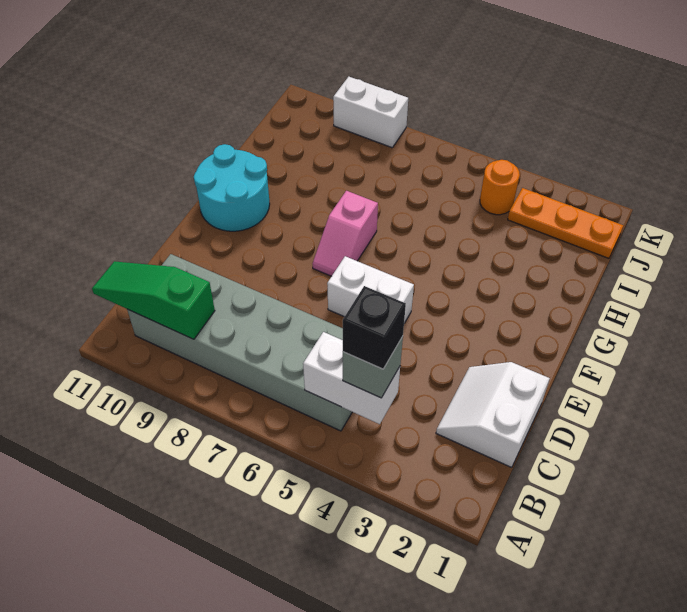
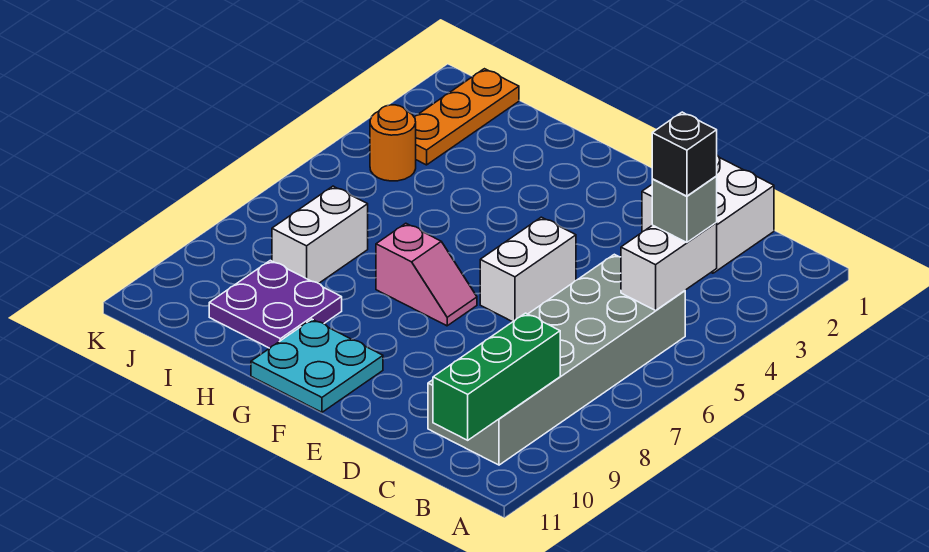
green 1x3 slope [92,261,215,339] -> green 1x3 brick [433,313,560,440]
white 2x2 slope [436,362,550,467] -> white 2x2 brick [642,156,774,273]
cyan 2x2 round brick [194,144,270,231] -> cyan 2x2 plate [251,319,383,412]
none -> purple 2x2 plate [209,260,342,348]
white 1x2 brick [333,77,408,148] -> white 1x2 brick moved to [272,186,368,283]

